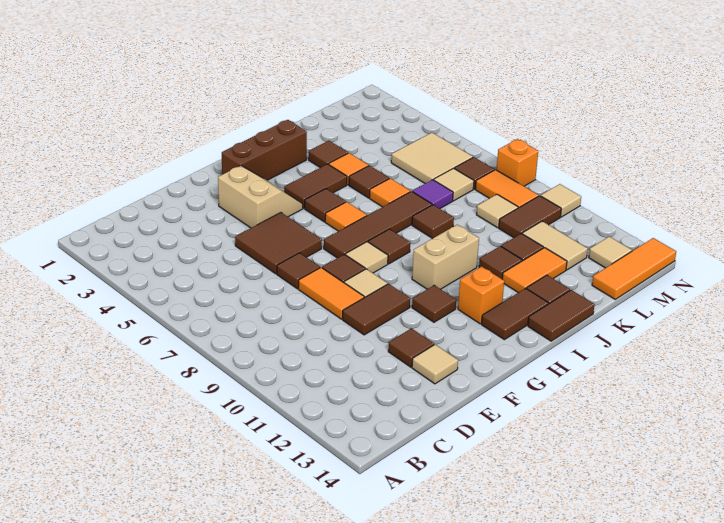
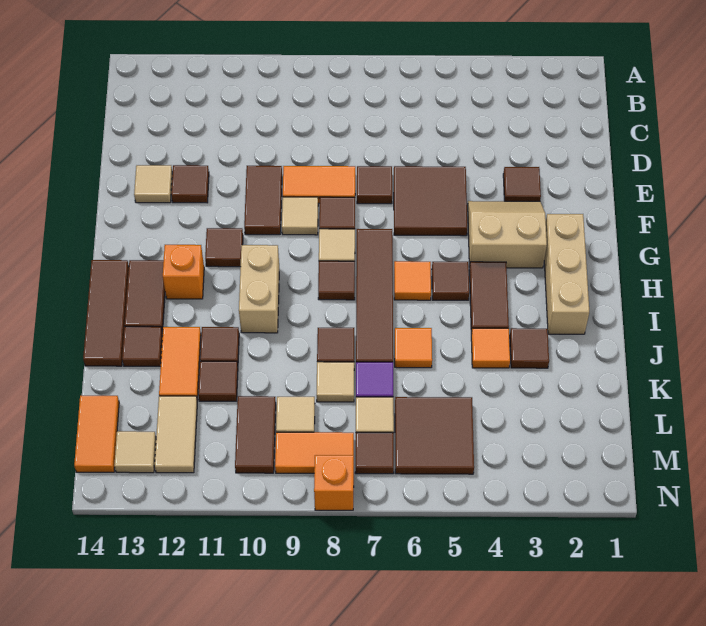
tan 2x2 slope [218,165,303,228] -> tan 2x2 slope turned to [468,201,547,268]
brown 1x3 brick [222,120,307,180] -> tan 1x3 brick [544,214,589,334]
brown 1x2 tile [528,290,595,341] -> brown 1x3 tile [83,260,129,366]
brown 1x1 tile [349,166,389,198] -> brown 1x1 tile moved to [503,167,541,201]
tan 2x2 tile [391,133,473,184] -> brown 2x2 tile [395,397,474,474]
tan 1x2 tile [522,221,588,270] -> tan 1x2 tile turned to [155,396,197,473]
orange 1x3 tile [592,238,676,299] -> orange 1x2 tile [74,396,119,472]
tan 1x1 tile [541,184,581,217] -> tan 1x1 tile moved to [317,362,354,402]

